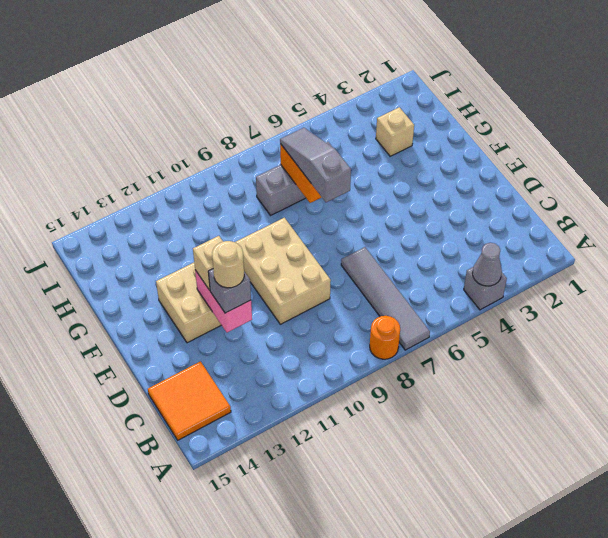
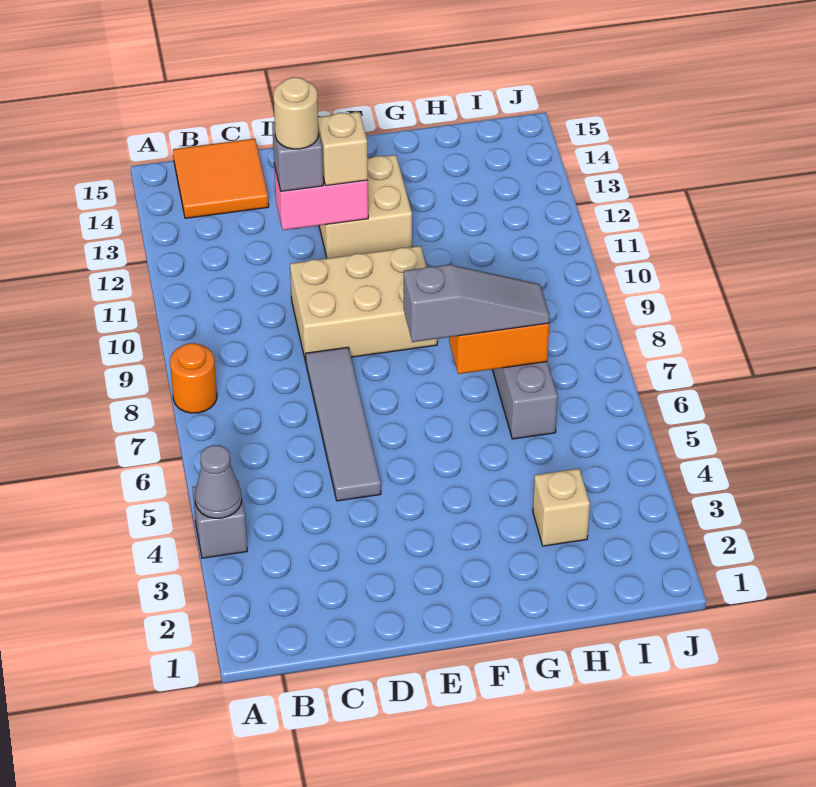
grey 1x4 tile [341,247,430,350] -> grey 1x4 tile turned to [306,347,381,501]

